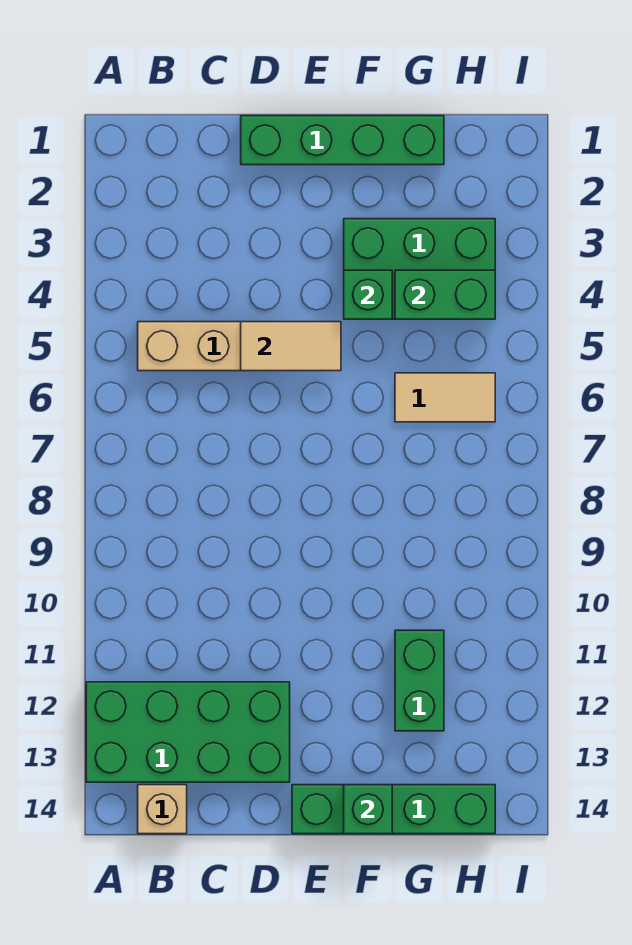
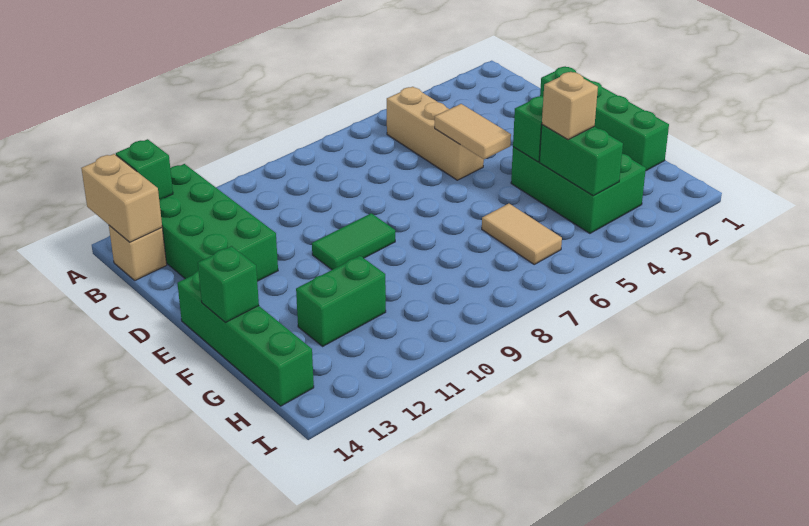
none -> green 1x1 brick [116,139,173,200]
none -> tan 1x2 brick [81,154,162,242]
none -> green 1x2 tile [312,213,395,270]
none -> tan 1x1 brick [542,72,598,139]

